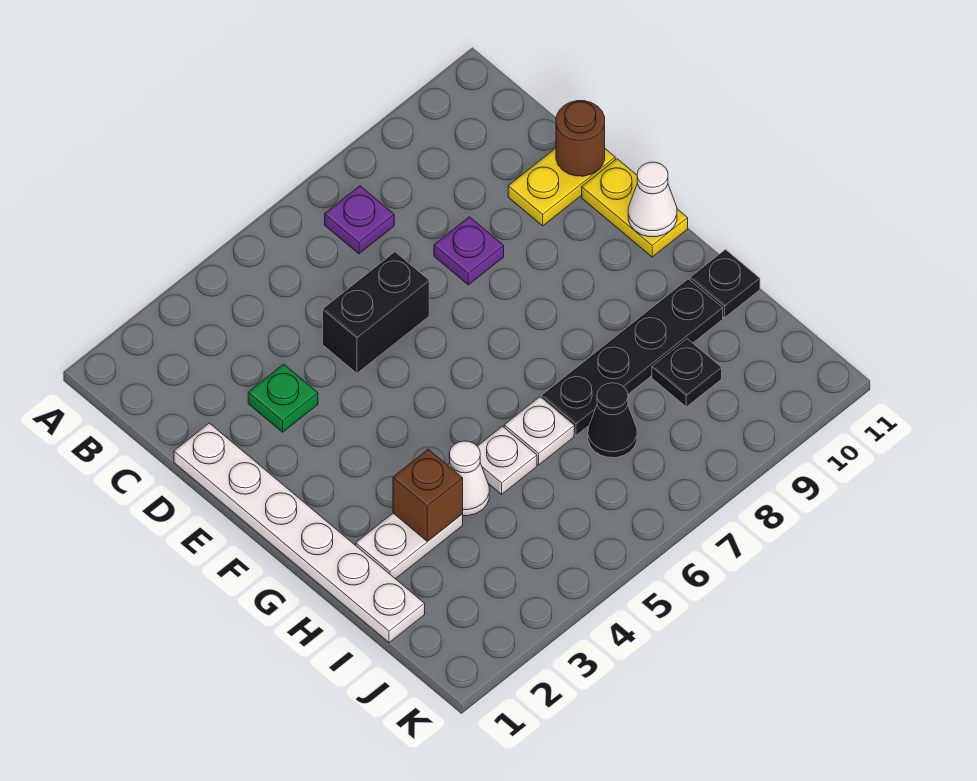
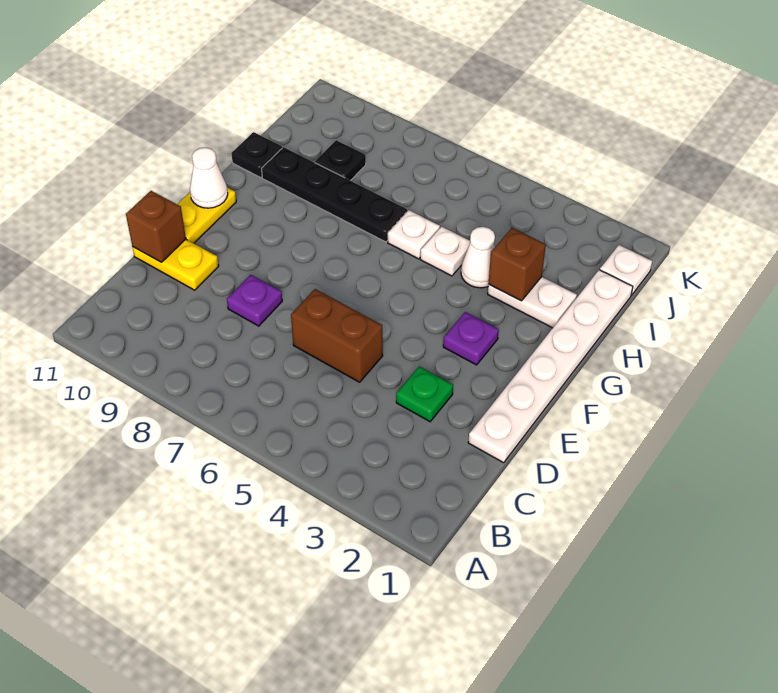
purple 1x1 plate [325,186,394,254] -> purple 1x1 plate moved to [443,312,499,365]
black 1x2 brick [323,252,429,373] -> brown 1x2 brick [291,289,383,382]
brown 1x1 round brick [556,101,605,176] -> brown 1x1 brick [126,191,186,262]
black 1x1 cone [588,383,637,458] -> none
none -> white 1x1 plate [600,245,652,295]

